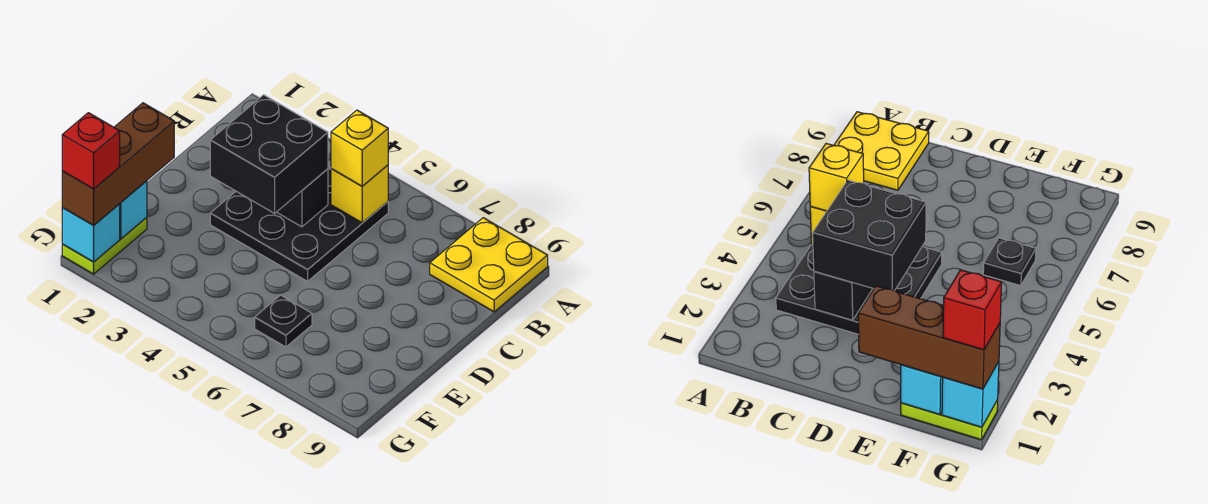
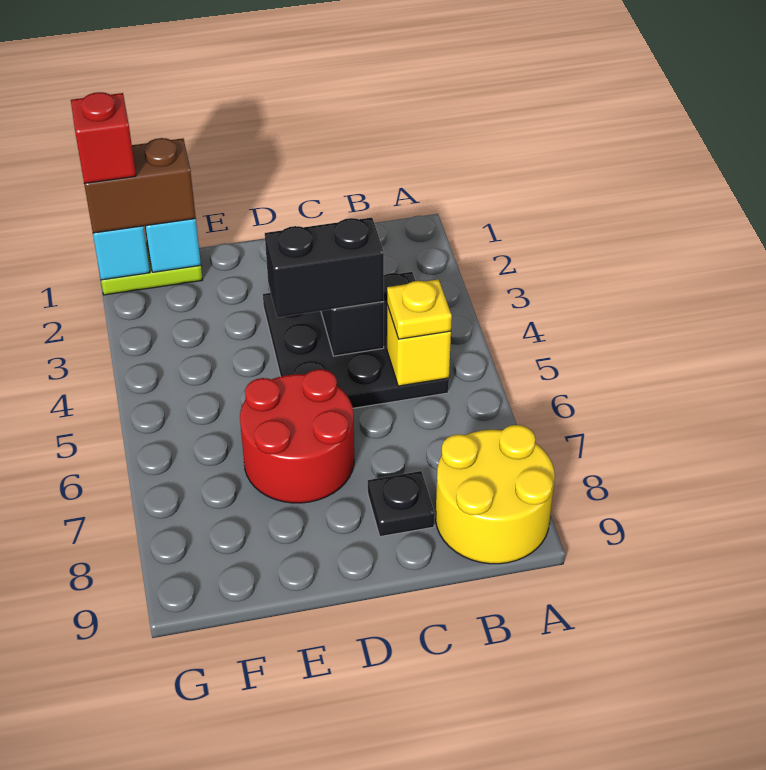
yellow 2x2 plate [430,218,548,312] -> yellow 2x2 round brick [436,425,555,564]
yellow 1x1 brick [331,110,388,186] -> yellow 1x1 plate [387,279,452,339]
black 2x2 brick [210,95,328,213] -> black 1x2 brick [265,218,384,318]
none -> red 2x2 round brick [240,369,354,503]
brown 1x3 brick [62,103,174,225] -> brown 1x2 brick [84,138,196,233]
black 1x1 plate [255,295,312,347] -> black 1x1 plate moved to [368,471,435,537]

